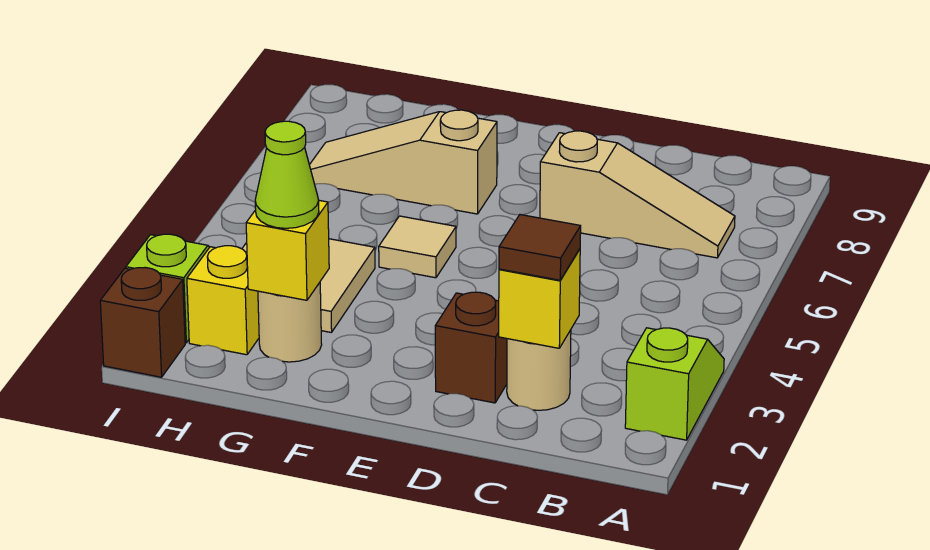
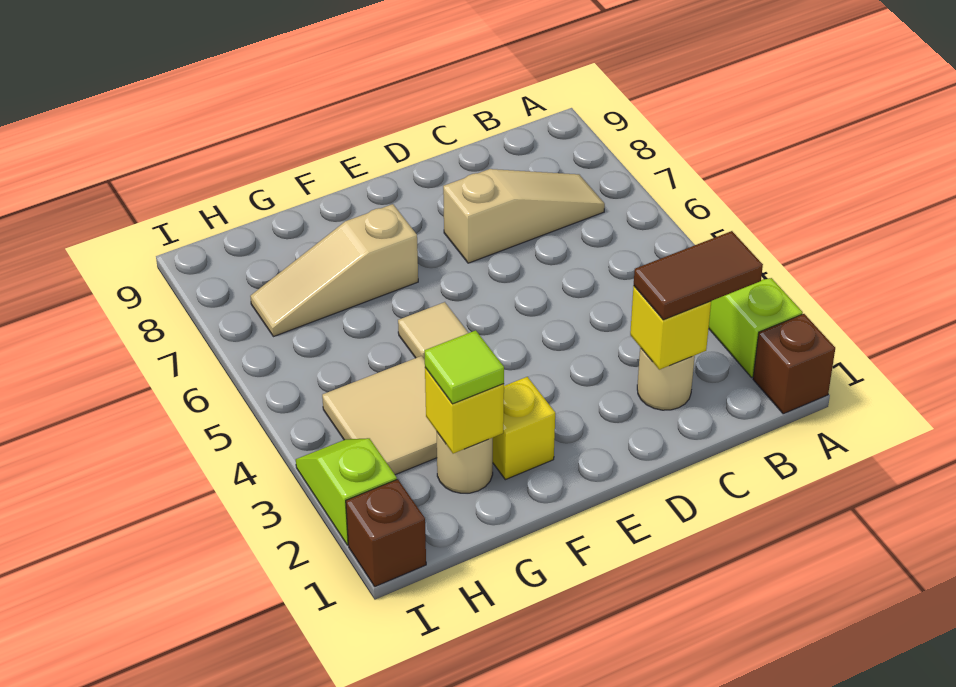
brown 1x1 tile [499,215,581,280] -> brown 1x2 tile [634,231,763,320]
brown 1x1 brick [435,292,507,403] -> brown 1x1 brick moved to [753,314,835,414]
lime 1x1 cone [255,121,319,228] -> lime 1x1 tile [425,330,504,404]
yellow 1x1 brick [187,246,259,355] -> yellow 1x1 brick moved to [493,377,555,480]

